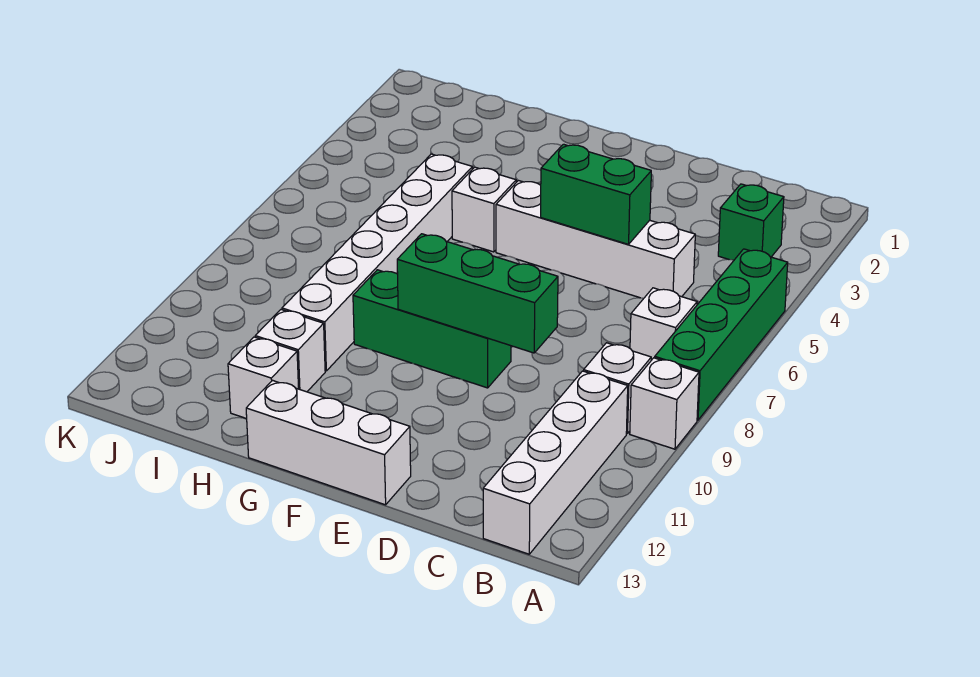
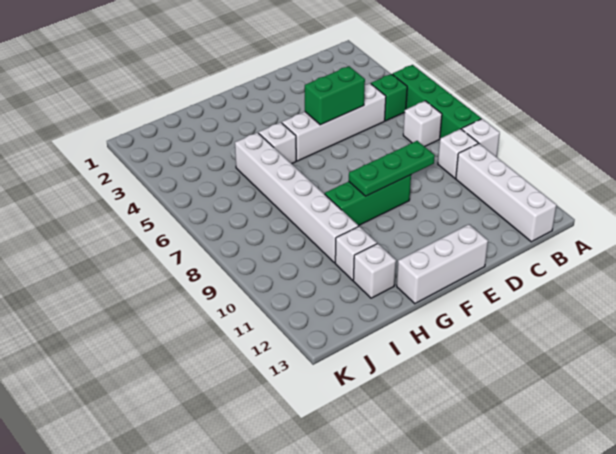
green 1x1 brick [718,184,784,260] -> green 1x1 brick moved to [371,74,407,121]
green 1x3 brick [397,234,558,353] -> green 1x3 plate [349,141,435,196]

